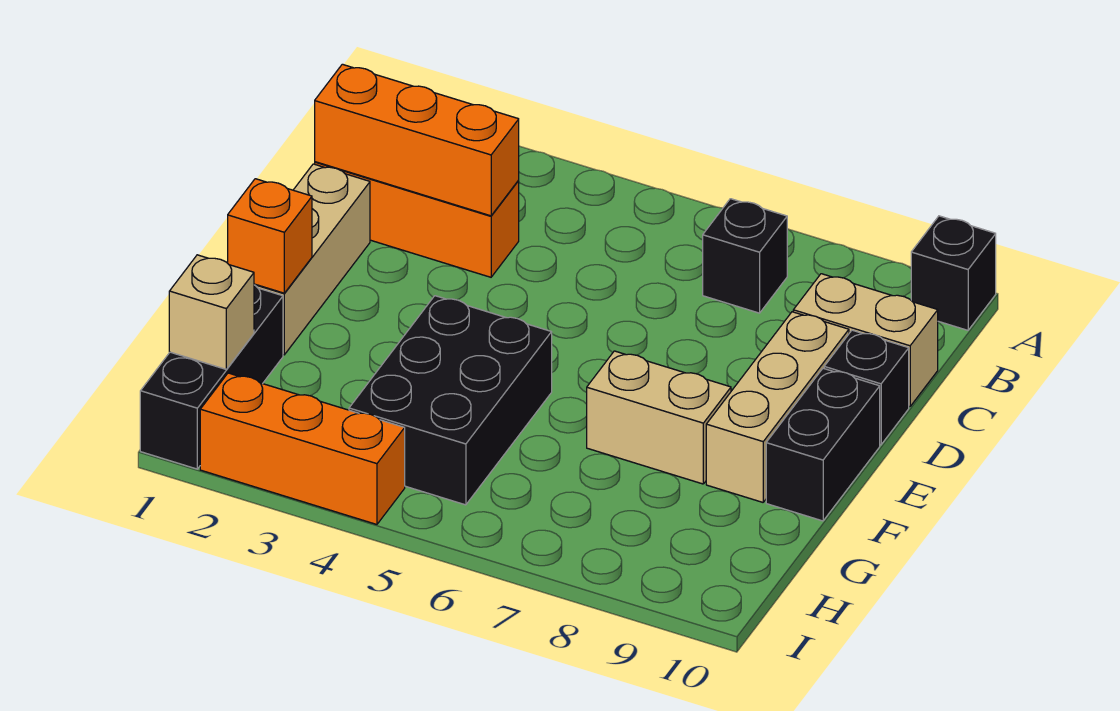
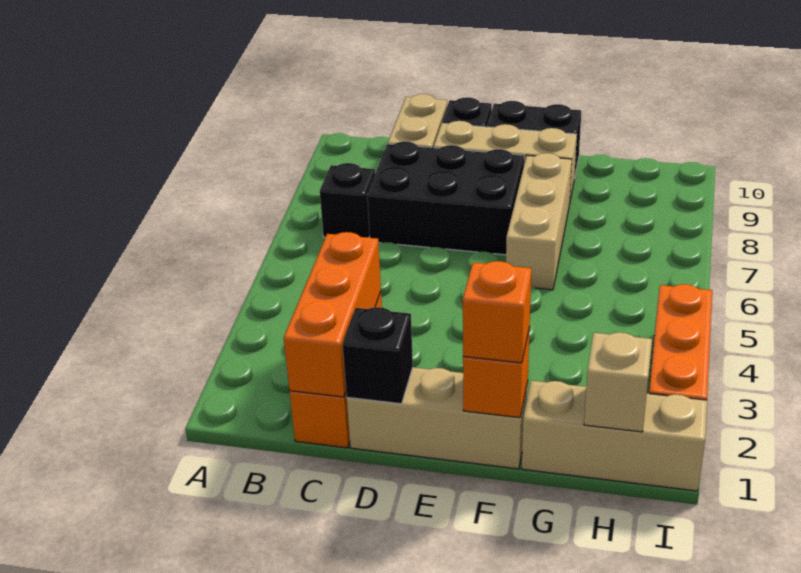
black 1x1 brick [911,216,996,330] -> black 1x1 brick moved to [343,307,413,404]
none -> orange 1x1 brick [463,261,531,363]
black 2x3 brick [349,296,552,505] -> black 2x3 brick moved to [367,141,524,255]
tan 1x2 brick [587,351,731,484] -> tan 1x3 brick [506,153,572,290]
black 1x3 brick [140,285,283,469] -> tan 1x3 brick [522,381,707,491]

